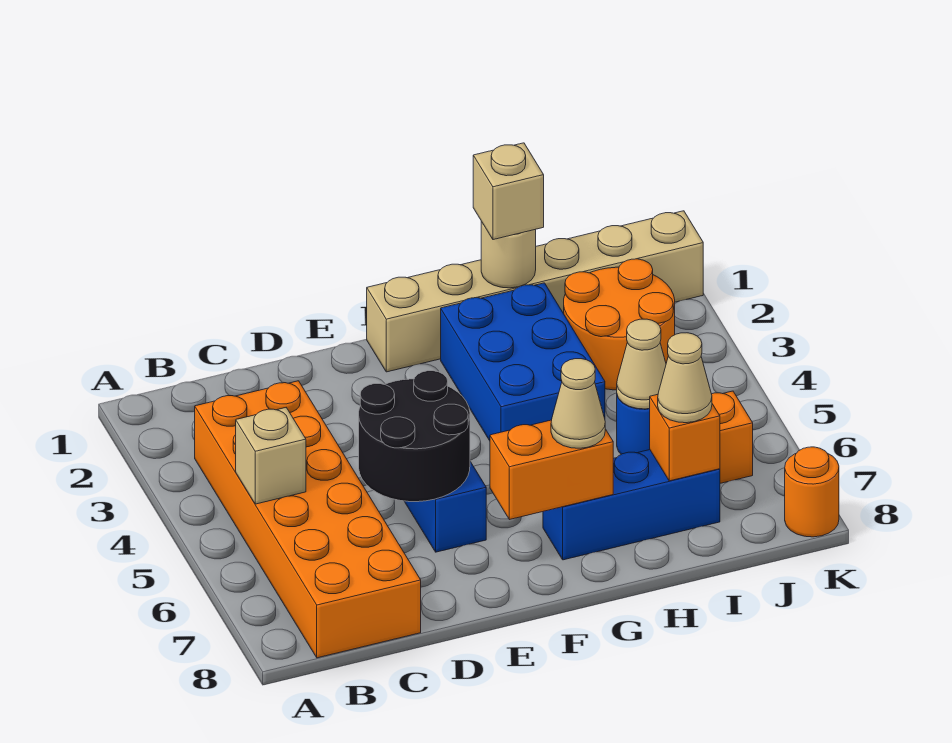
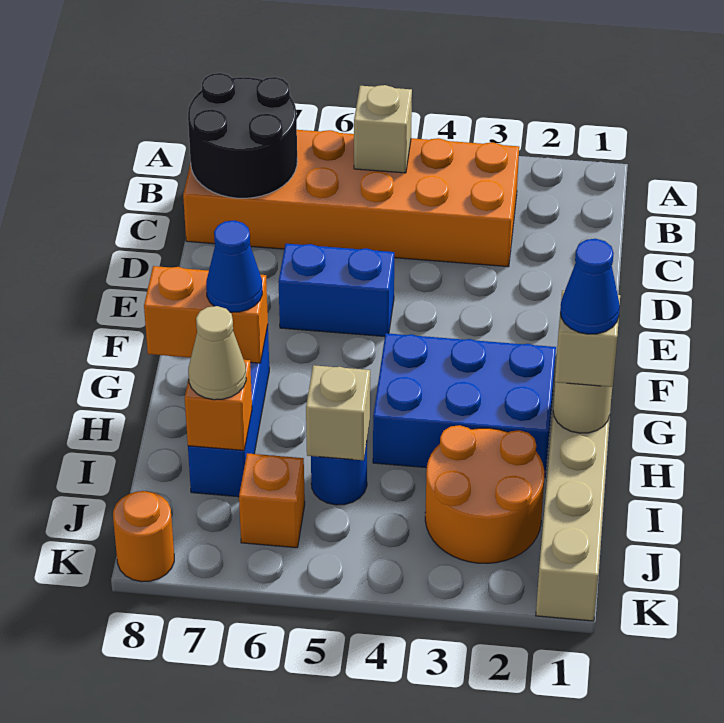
black 2x2 round brick [359,371,470,502] -> black 2x2 round brick moved to [188,73,297,198]
orange 1x2 brick [490,420,613,520] -> orange 1x2 brick turned to [144,266,268,363]
tan 1x1 cone [551,359,605,448] -> blue 1x1 cone [206,220,262,312]
none -> blue 1x1 cone [560,239,620,334]
tan 1x1 cone [617,319,666,409] -> tan 1x1 brick [306,365,370,460]

